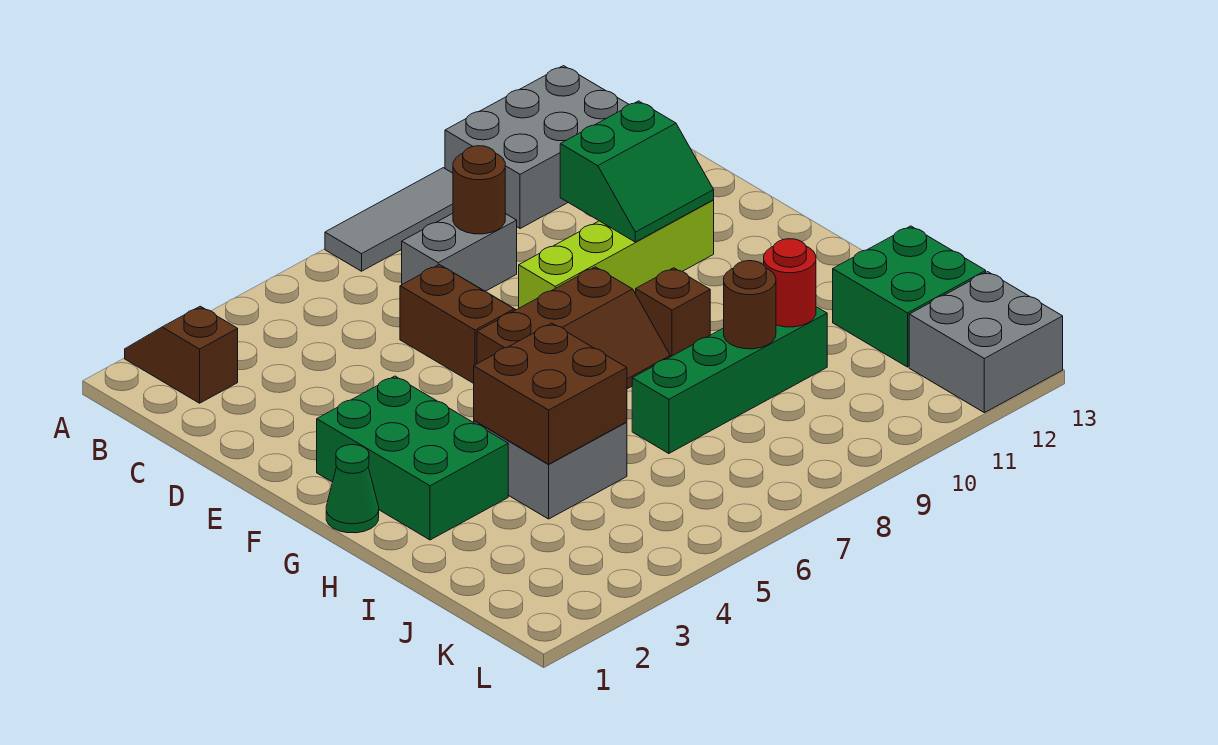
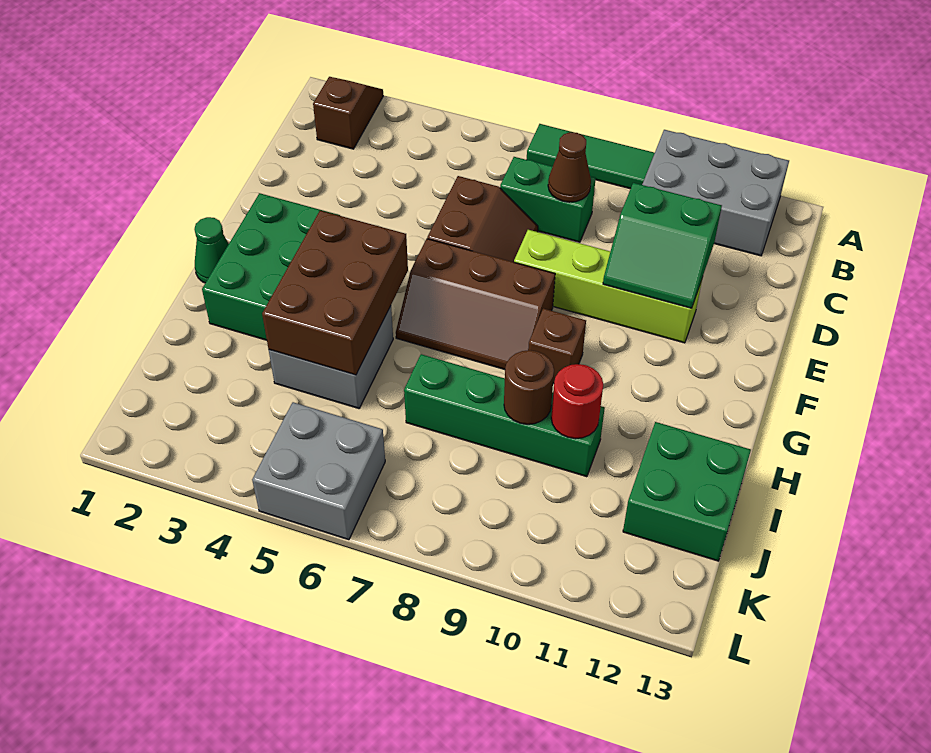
grey 1x3 tile [325,168,453,271] -> green 1x3 tile [527,124,655,189]
grey 1x2 brick [402,213,517,291] -> green 1x2 brick [500,157,596,242]
brown 1x1 round brick [453,146,505,234] -> brown 1x1 cone [548,132,591,202]
brown 2x2 brick [474,323,627,464] -> brown 2x3 brick [262,210,408,375]
grey 2x2 brick [909,272,1063,413] -> grey 2x2 brick moved to [252,402,385,540]

